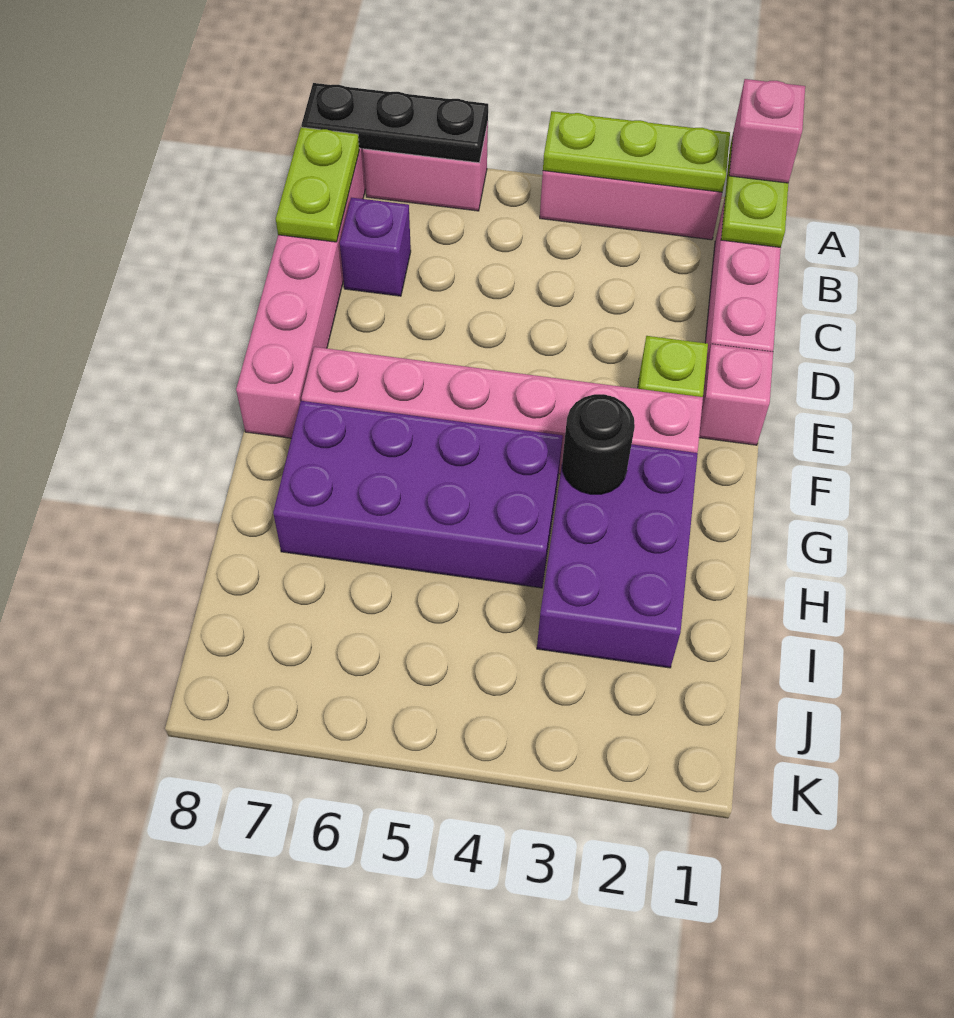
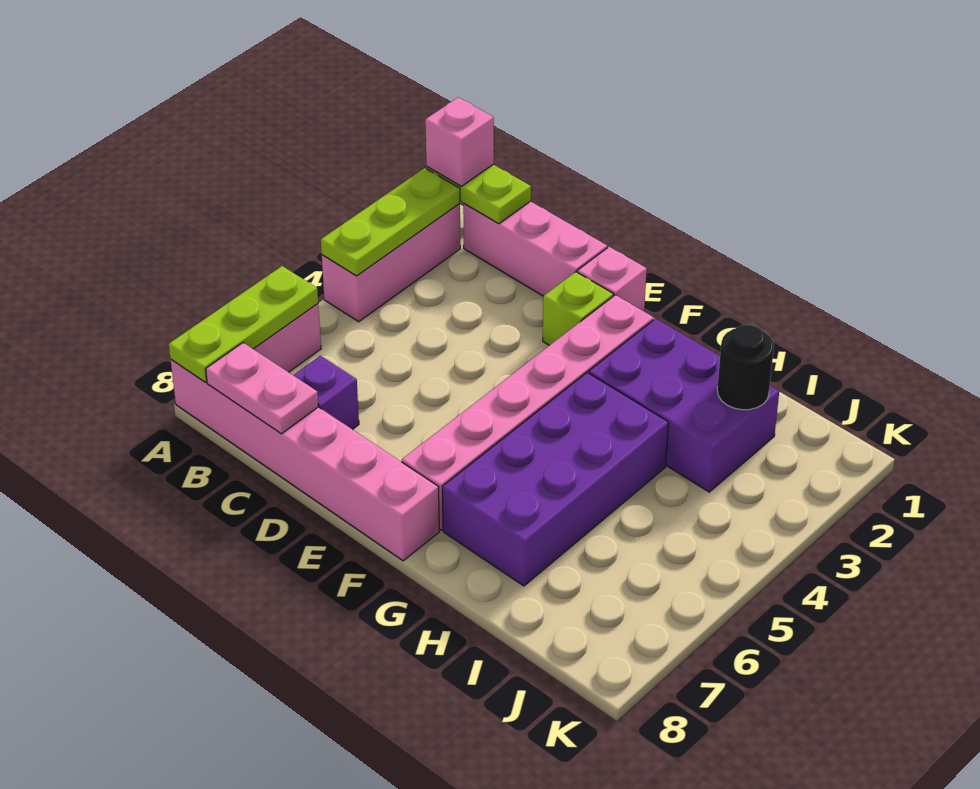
black 1x3 plate [301,83,488,163] -> lime 1x3 plate [169,266,318,382]
lime 1x2 plate [276,127,359,242] -> pink 1x2 plate [206,343,319,434]
black 1x1 round brick [562,394,635,494] -> black 1x1 round brick moved to [717,325,774,410]

